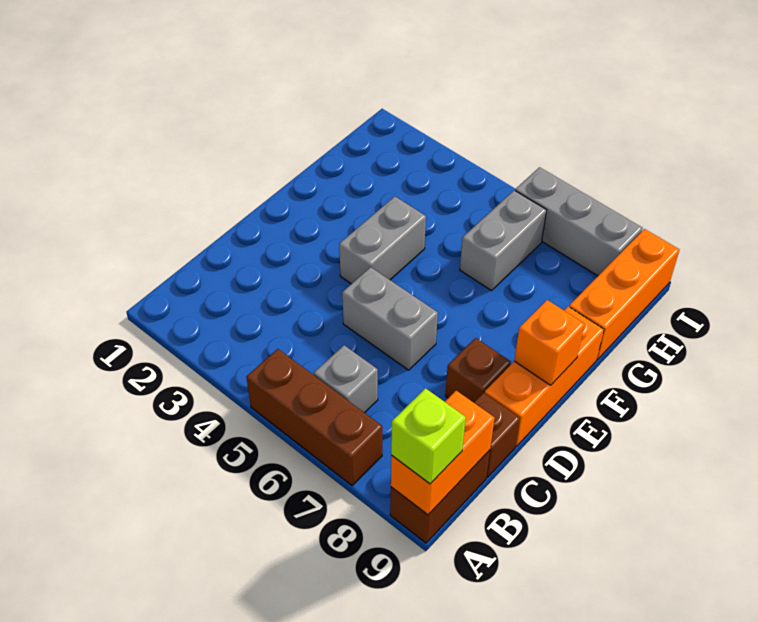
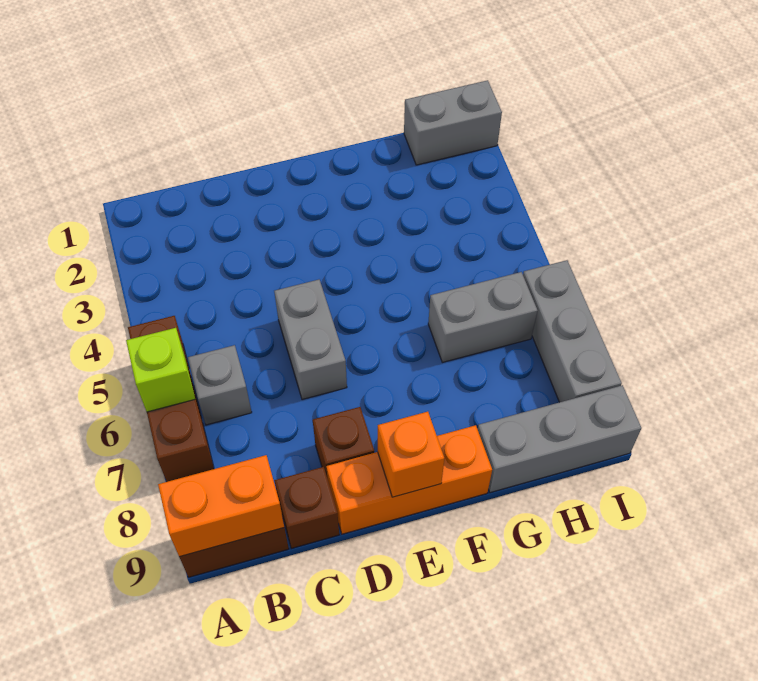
lime 1x1 brick [391,388,466,484] -> lime 1x1 brick moved to [126,328,195,412]
grey 1x2 brick [339,196,426,284] -> grey 1x2 brick moved to [404,80,502,165]
orange 1x3 brick [569,229,679,359] -> grey 1x3 brick [478,385,641,493]

